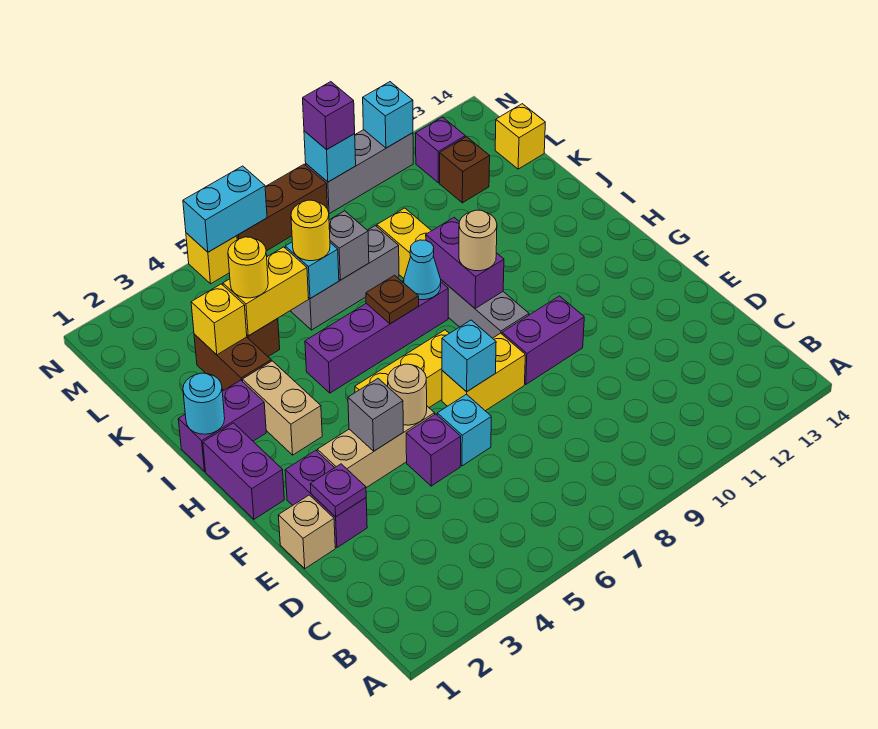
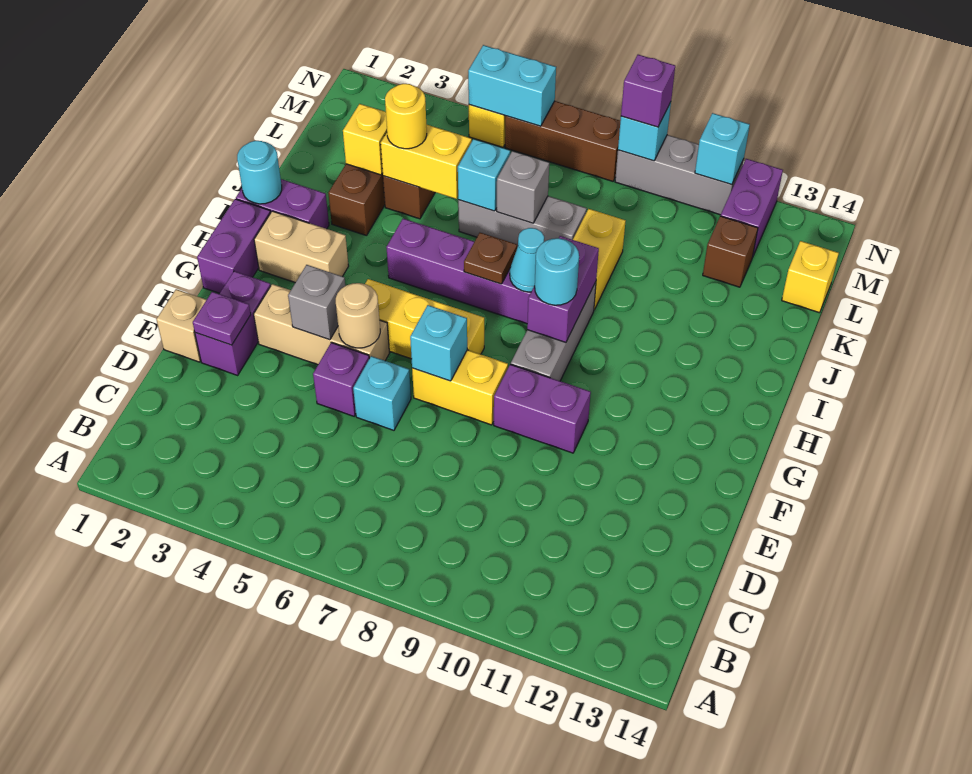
tan 1x2 brick [242,361,322,455] -> tan 1x2 brick turned to [254,211,349,283]
tan 1x1 round brick [459,210,497,271] -> cyan 1x1 round brick [535,238,579,305]
yellow 1x1 round brick [291,200,330,261] -> none
purple 1x1 brick [416,117,465,183] -> purple 1x2 brick [721,159,783,256]

